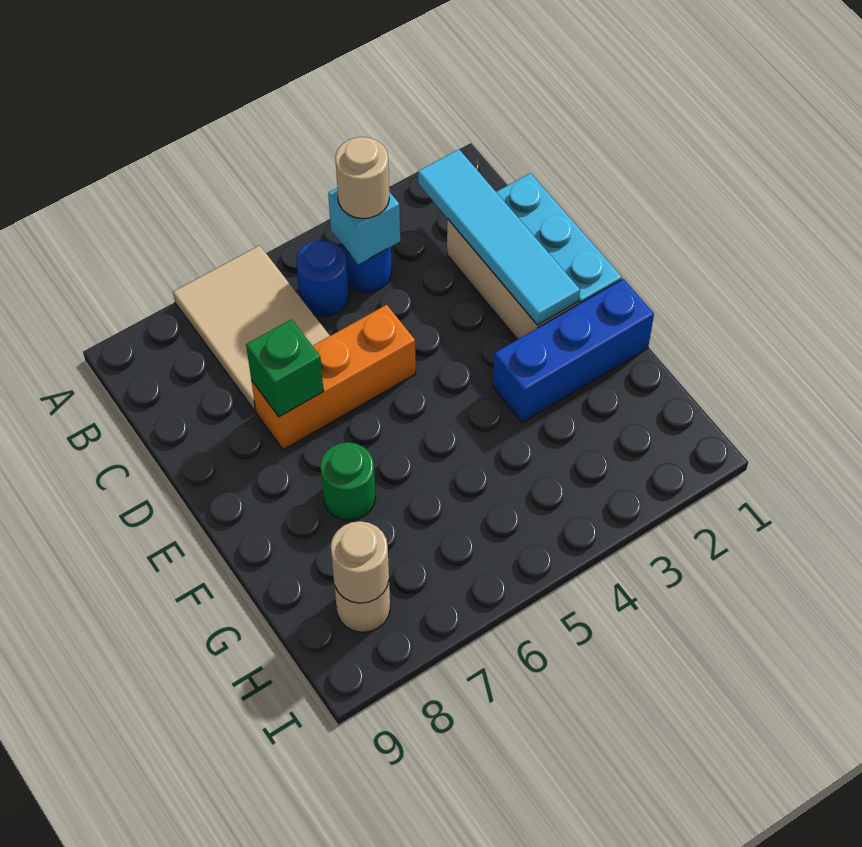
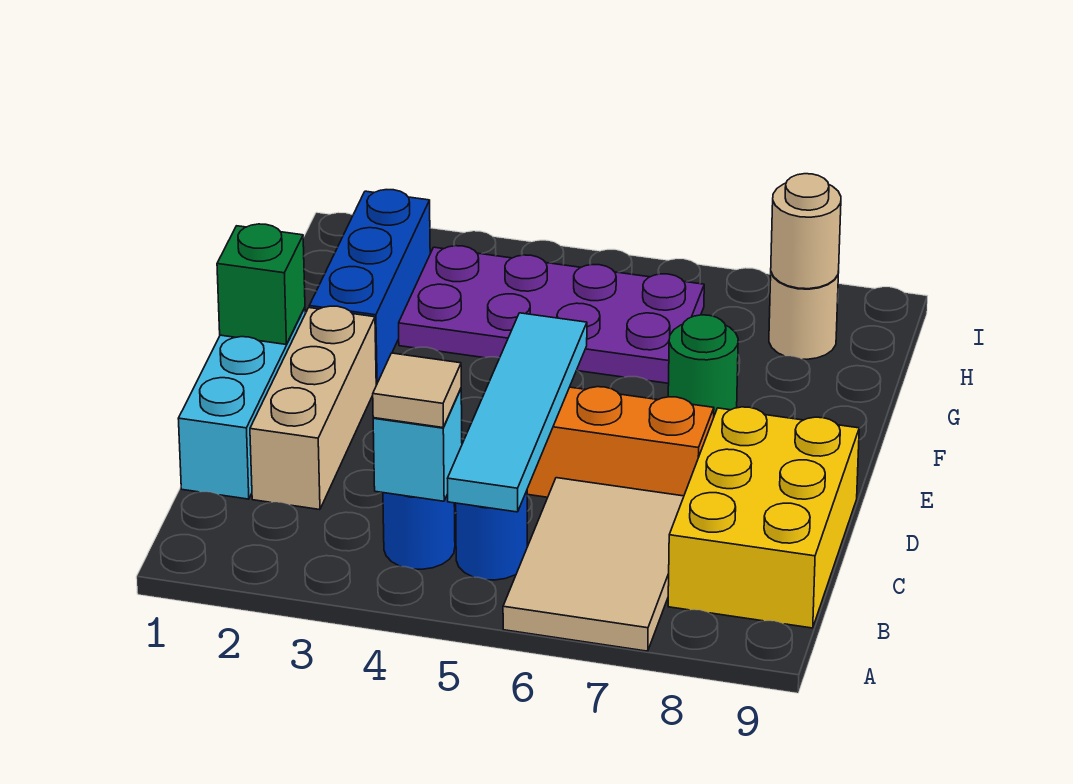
cyan 1x4 tile [418,149,580,325] -> cyan 1x4 tile moved to [448,313,587,512]
tan 1x1 round brick [335,137,389,219] -> tan 1x1 tile [373,353,461,428]
none -> yellow 2x3 brick [668,407,859,628]
green 1x1 brick [246,319,324,417] -> green 1x1 brick moved to [217,224,305,345]
blue 1x3 brick [493,279,654,423] -> blue 1x3 brick turned to [309,190,430,385]
none -> purple 2x4 plate [399,246,704,383]

